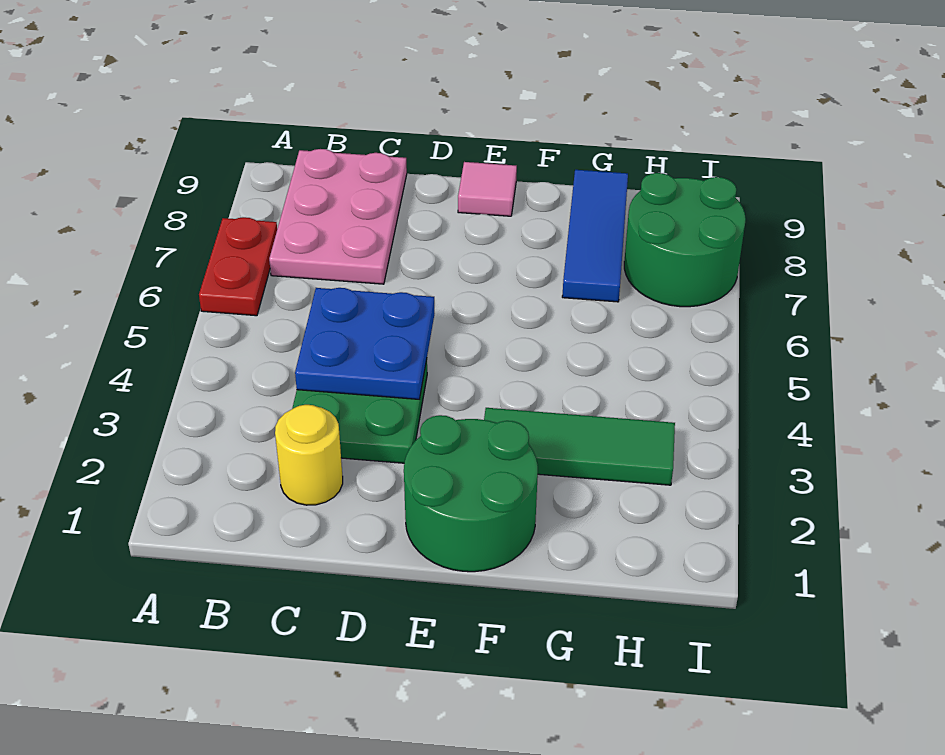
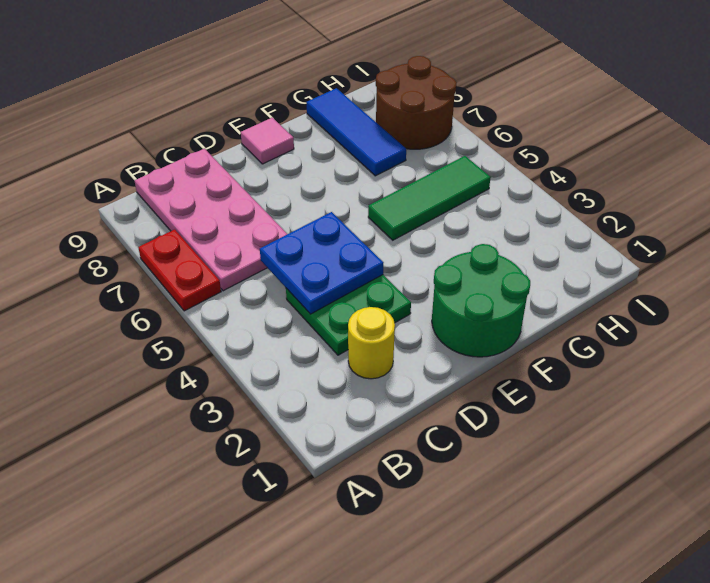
pink 2x3 plate [269,149,407,284] -> pink 2x4 plate [135,149,287,291]
green 1x3 tile [484,408,675,485] -> green 1x3 tile moved to [368,156,491,240]
green 2x2 round brick [624,173,746,307] -> brown 2x2 round brick [376,56,457,149]

